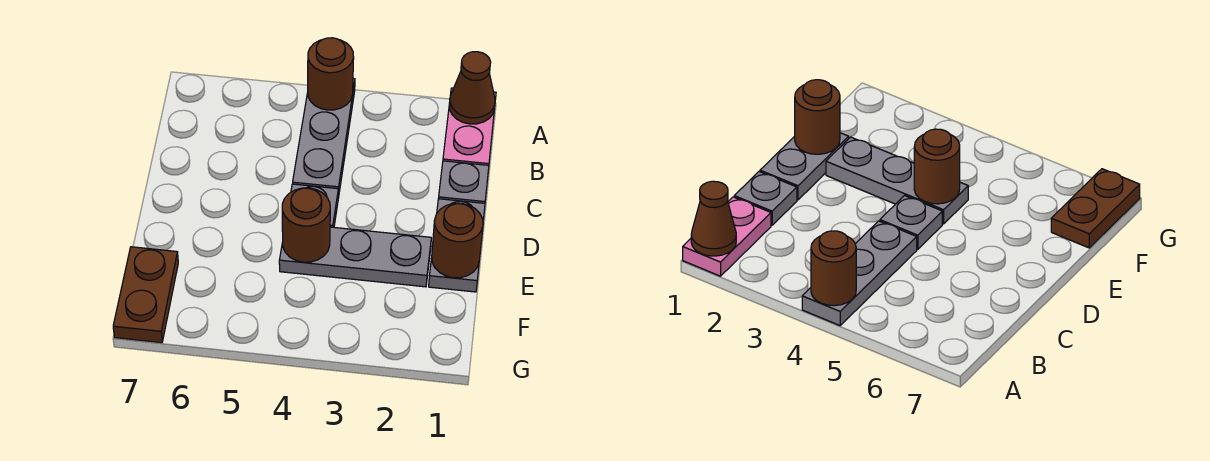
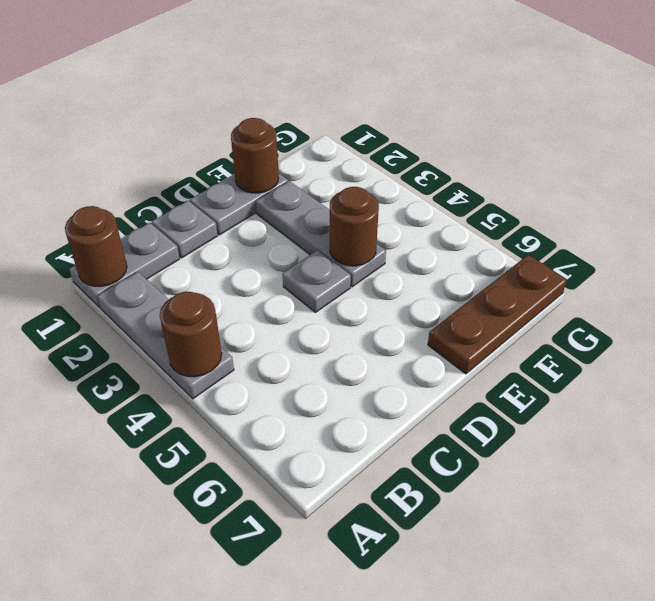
pink 1x2 plate [443,88,496,165] -> grey 1x2 plate [69,223,180,307]
brown 1x1 cone [449,52,495,124] -> brown 1x1 round brick [65,206,127,286]
grey 1x3 plate [293,79,355,198] -> grey 1x3 plate turned to [97,272,234,399]
brown 1x2 plate [113,247,178,343] -> brown 1x3 plate [428,255,567,374]

